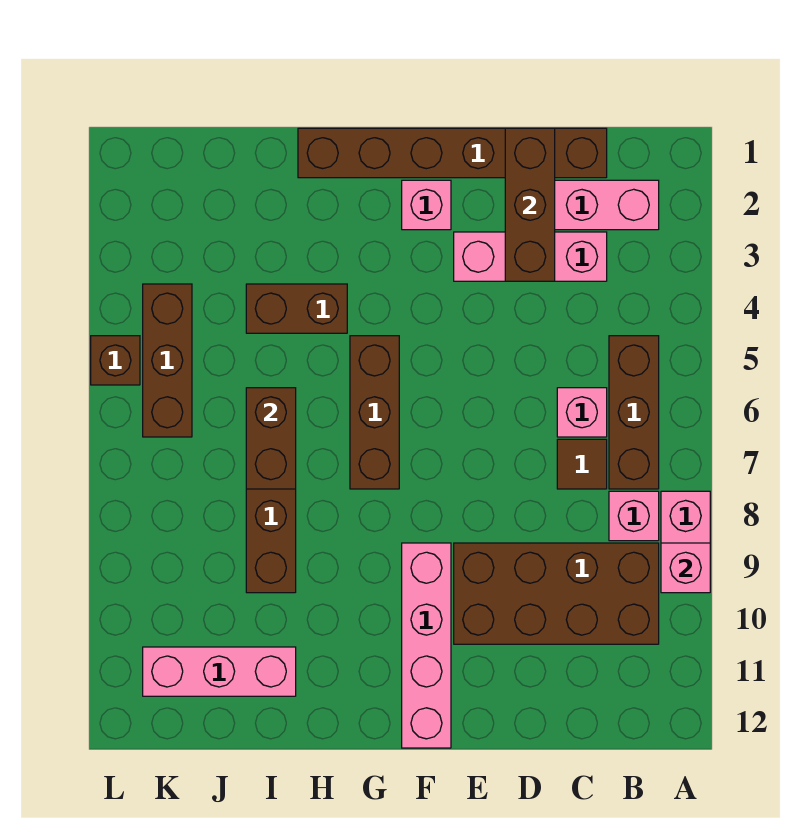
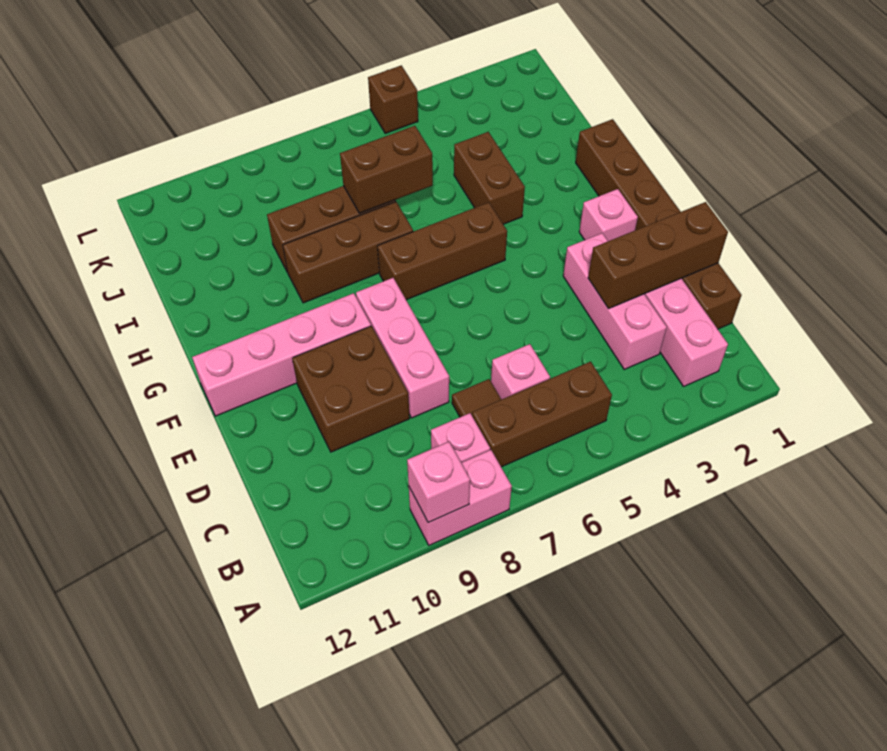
brown 2x4 brick [454,543,659,644] -> brown 2x2 brick [292,326,410,452]
pink 1x3 brick [143,647,296,696] -> pink 1x3 brick moved to [356,278,449,418]
brown 1x3 brick [143,284,192,437] -> brown 1x3 brick moved to [283,202,413,303]

